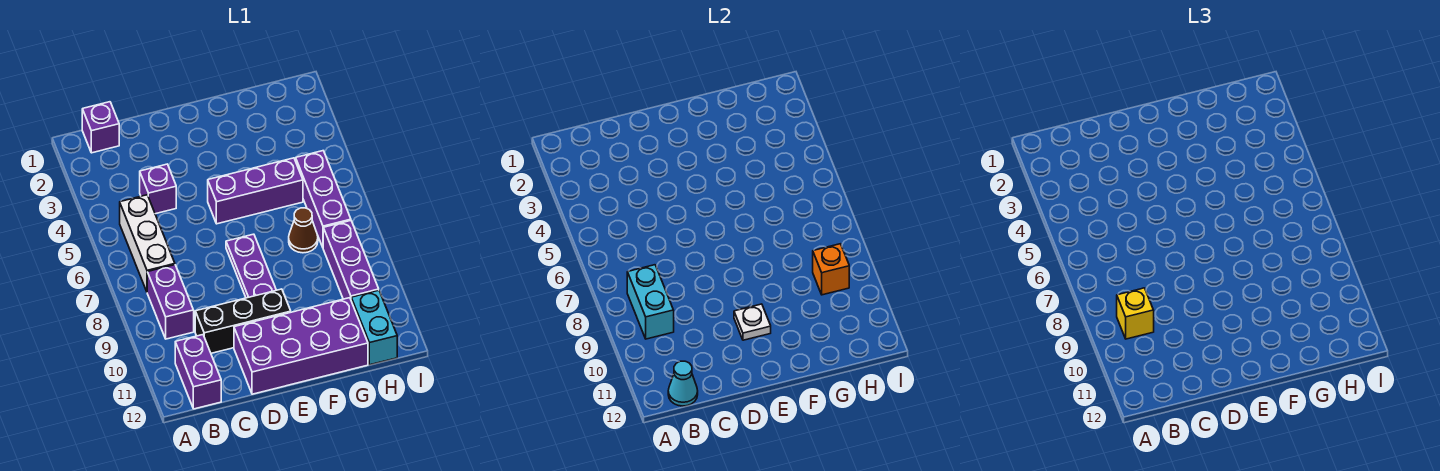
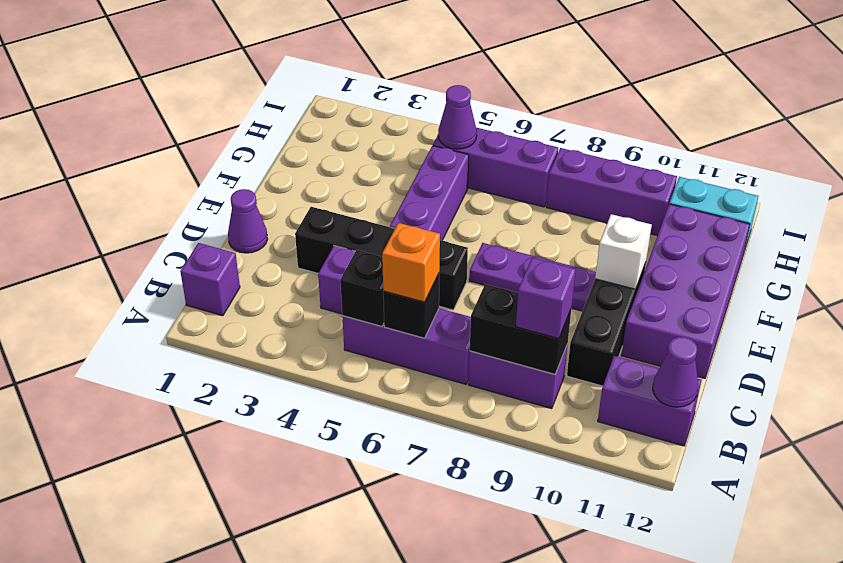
white 1x3 brick [120,195,175,291] -> purple 1x3 brick [342,308,471,384]
none -> black 1x1 brick [340,250,384,326]
none -> black 1x1 brick [383,272,440,338]
cyan 1x2 brick [627,265,674,339] -> black 1x2 brick [470,284,571,374]
yellow 1x1 brick [1117,288,1154,339] -> purple 1x1 brick [516,258,576,338]
cyan 1x1 cone [668,361,698,406] -> purple 1x1 cone [653,337,698,407]
none -> purple 1x1 cone [228,189,268,253]
none -> black 1x4 brick [295,207,468,310]
white 1x1 plate [734,304,771,340] -> white 1x1 brick [595,214,652,289]
brown 1x1 cone [289,208,318,253] -> none
none -> purple 1x1 cone [438,85,477,149]
orange 1x1 brick [813,244,849,295] -> orange 1x1 brick moved to [382,223,440,302]

